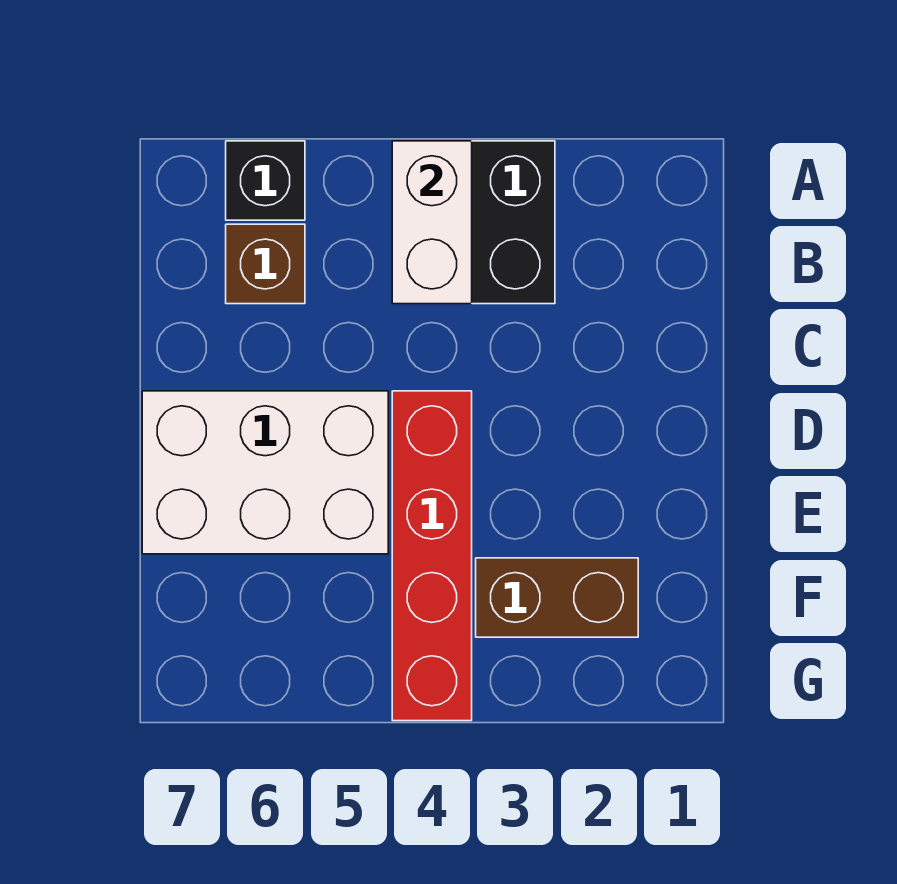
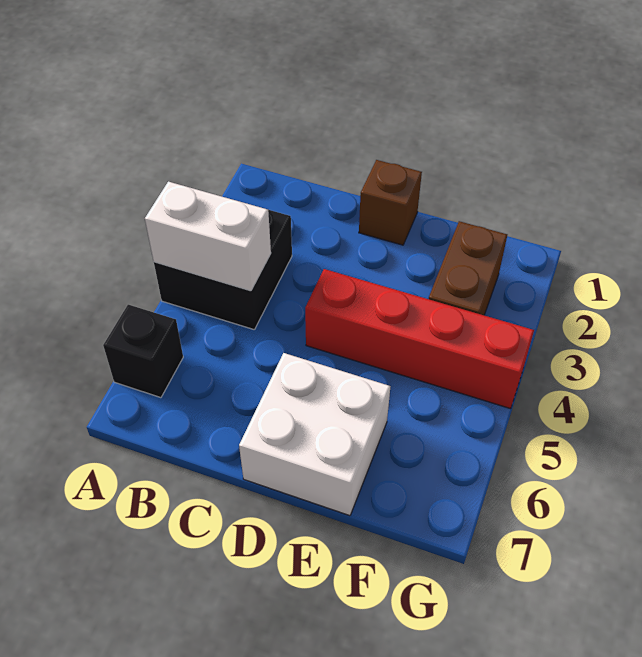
brown 1x1 brick [226,224,305,304] -> brown 1x1 brick moved to [359,160,422,245]
white 2x3 brick [142,391,388,554] -> white 2x2 brick [239,353,390,516]

